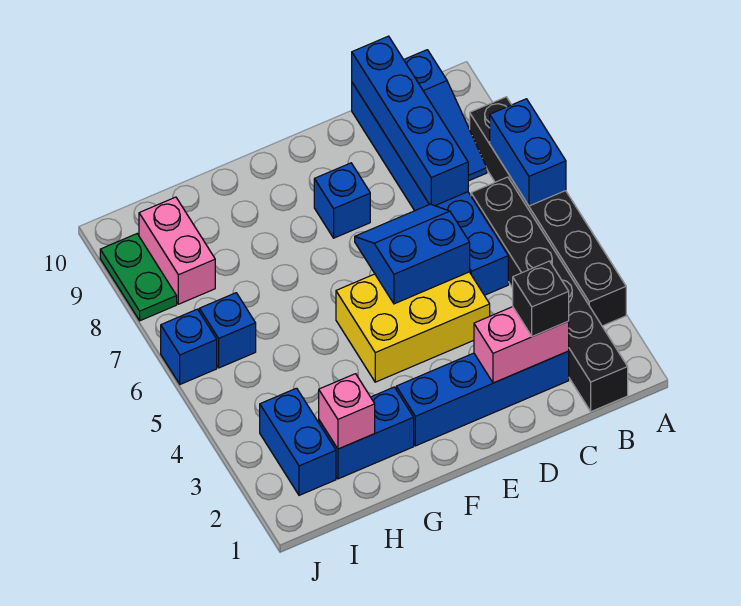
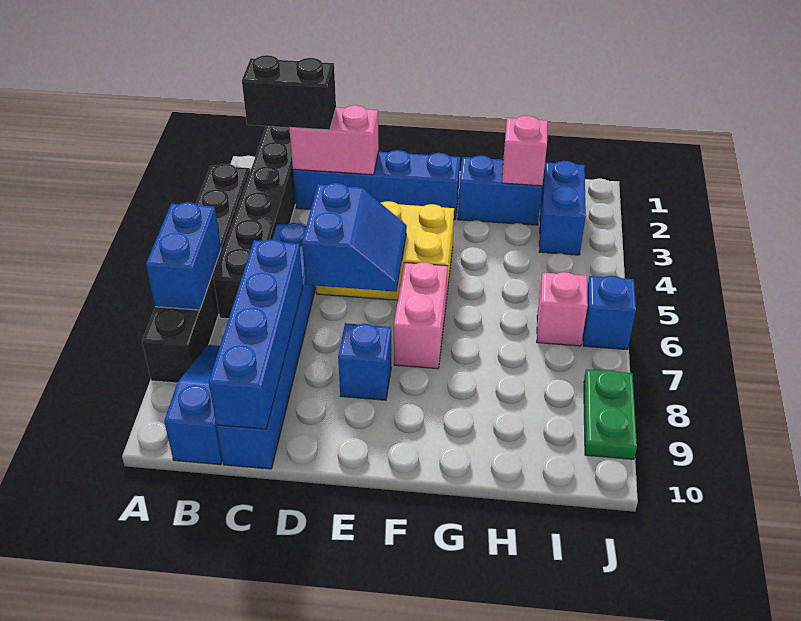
black 1x1 brick [513,261,569,337] -> black 1x2 brick [242,55,336,130]
blue 2x2 slope [355,204,470,304] -> blue 2x2 slope turned to [302,183,407,292]
blue 1x1 brick [199,293,256,368] -> pink 1x1 brick [537,272,588,346]
pink 1x2 brick [139,197,215,304] -> pink 1x2 brick moved to [394,262,447,369]

